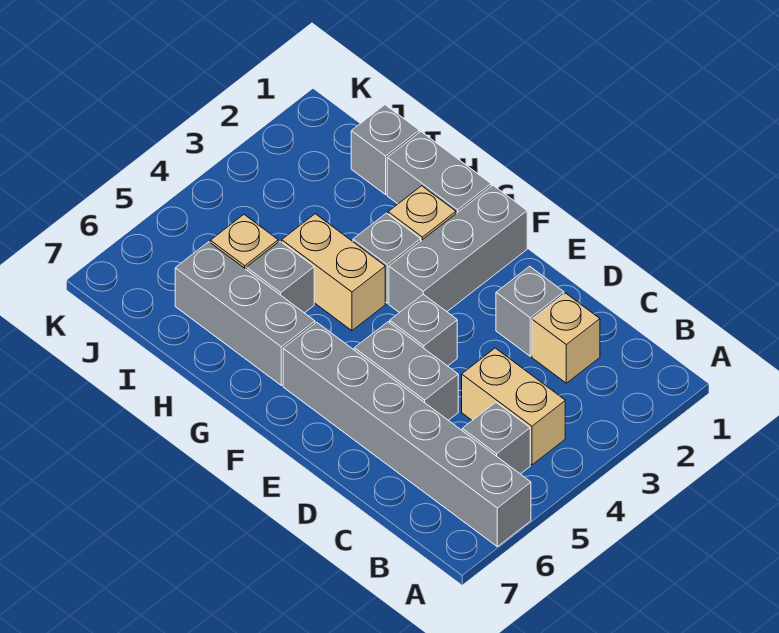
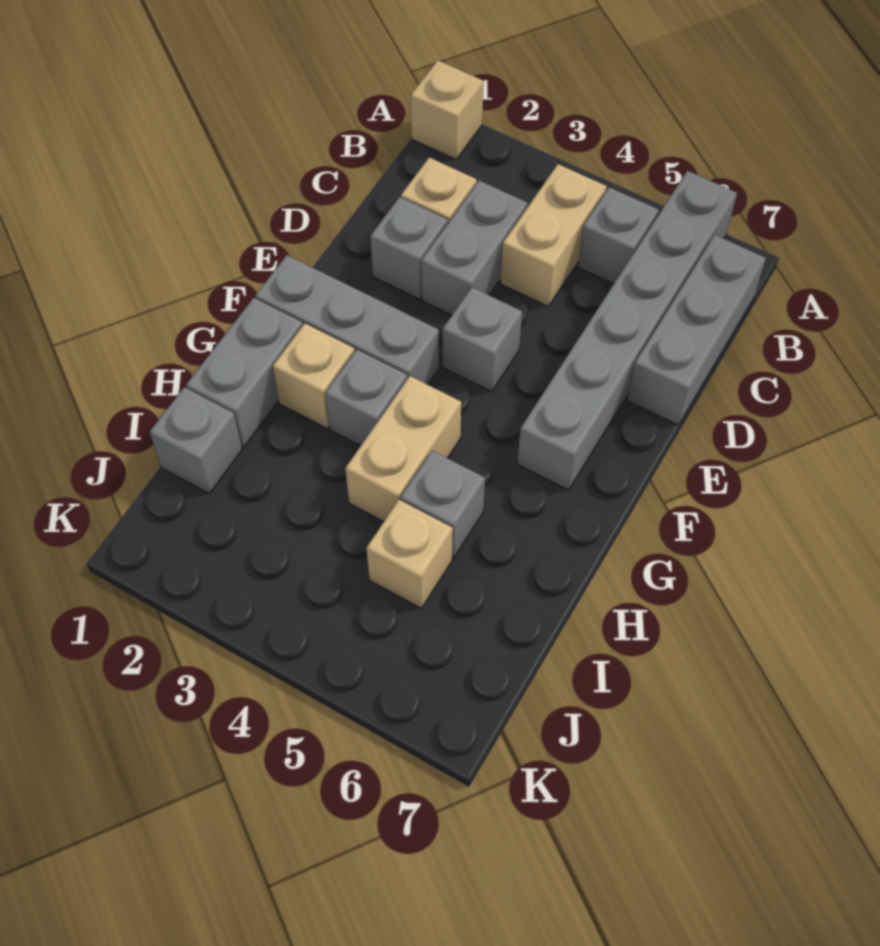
none -> tan 1x1 brick [411,61,484,159]
grey 1x2 brick [354,322,458,420] -> grey 1x2 brick moved to [421,181,528,315]
grey 1x3 brick [175,242,315,385] -> grey 1x3 brick moved to [628,235,766,425]

